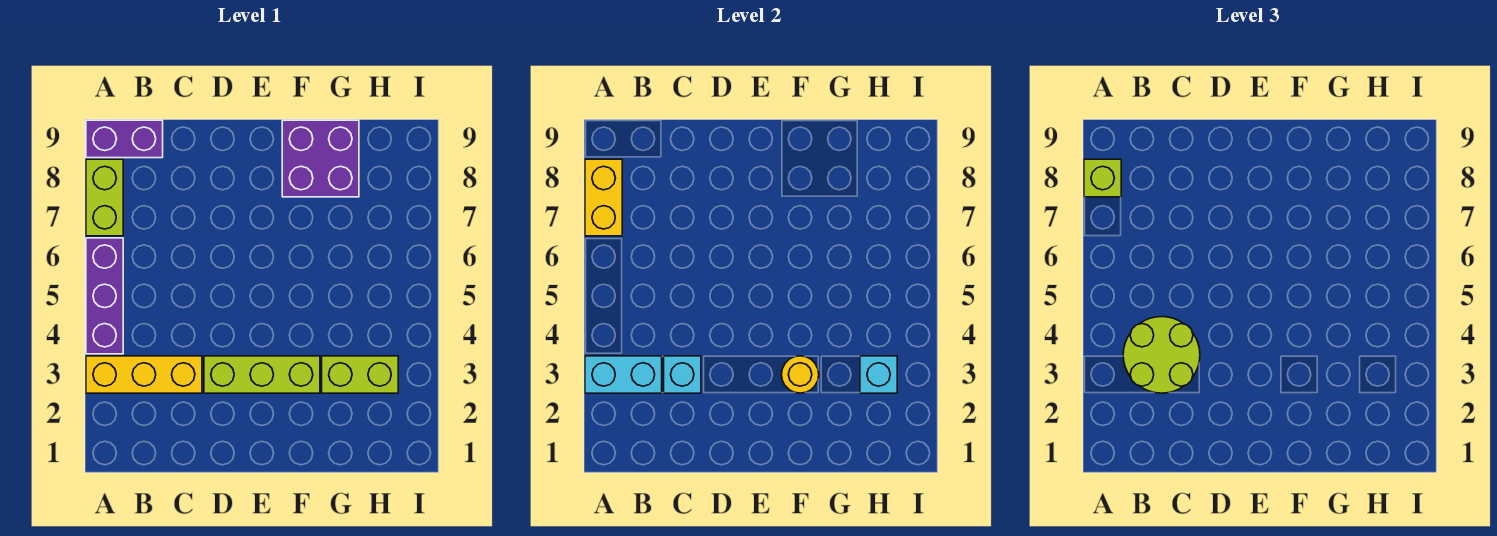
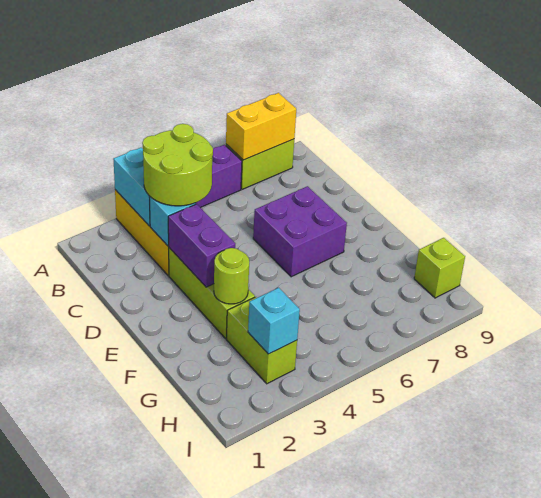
lime 1x1 brick [1084,159,1121,197] -> lime 1x1 brick moved to [414,238,465,298]
purple 1x2 brick [86,120,163,158] -> purple 1x2 brick moved to [168,204,235,287]
yellow 1x1 round brick [781,356,819,393] -> lime 1x1 round brick [214,248,249,304]
purple 2x2 brick [282,120,359,197] -> purple 2x2 brick moved to [253,186,347,277]

